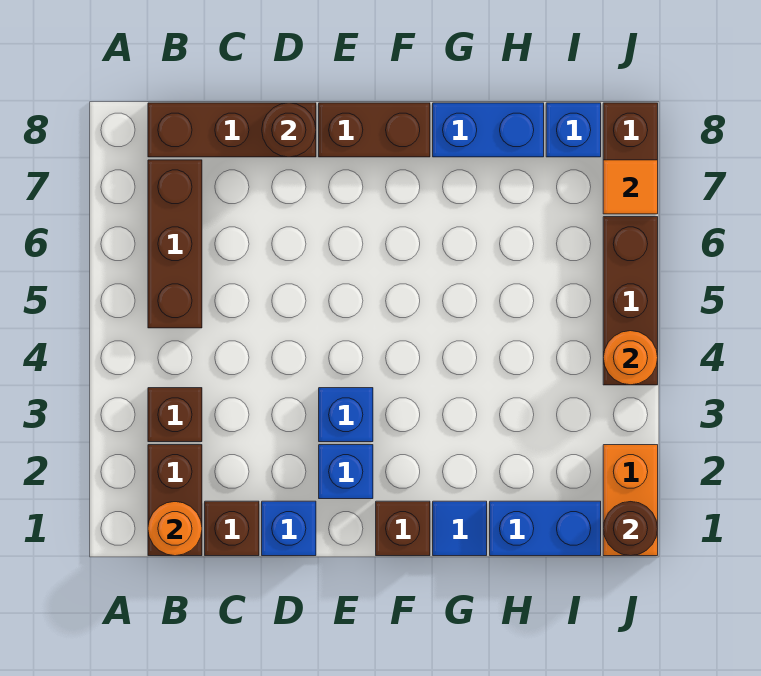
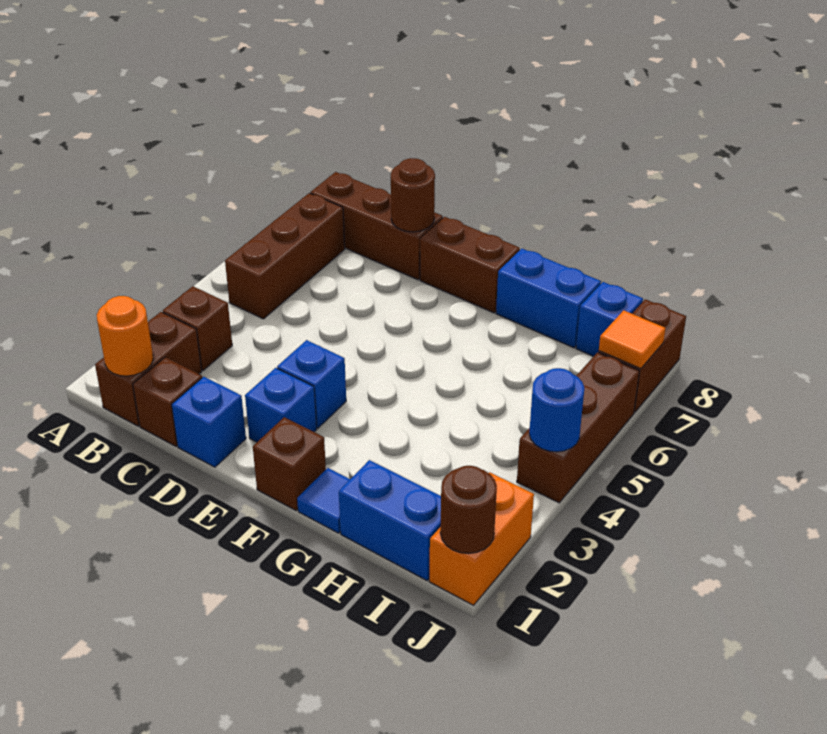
orange 1x1 round brick [603,331,658,385] -> blue 1x1 round brick [529,368,584,452]

